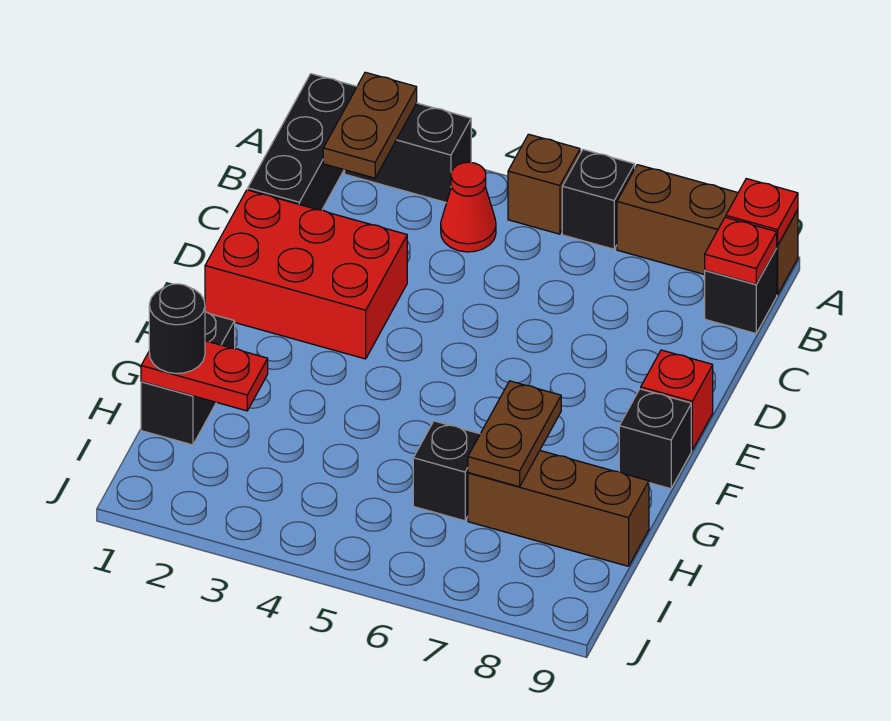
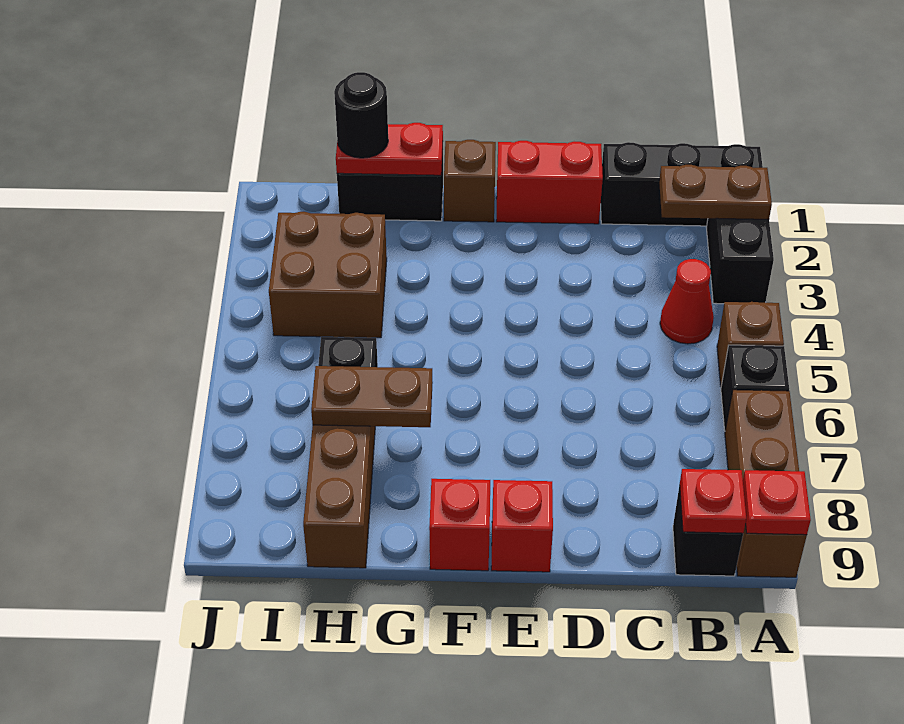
red 2x3 brick [205,190,407,359] -> red 1x2 brick [496,141,603,224]
none -> brown 1x1 brick [444,140,496,222]
black 1x1 brick [619,389,691,489] -> red 1x1 brick [429,479,490,571]
red 1x2 plate [141,341,268,411] -> red 1x2 plate turned to [336,123,443,175]
none -> brown 2x2 brick [269,212,387,338]

